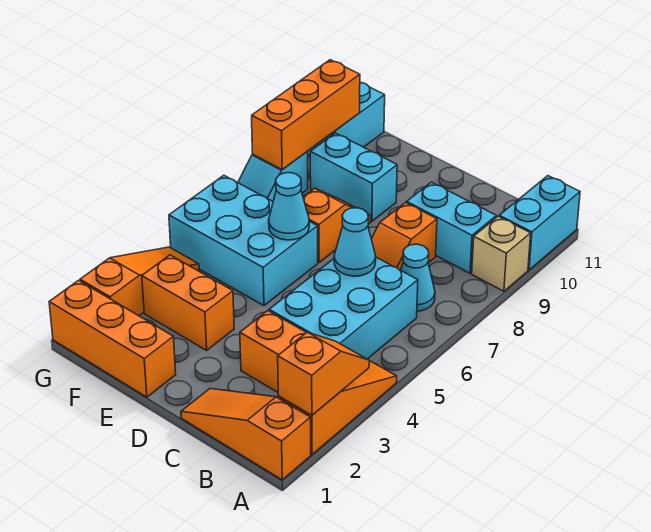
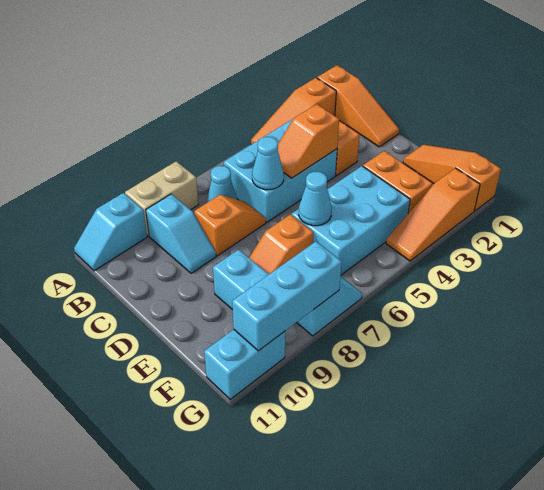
orange 1x2 slope [278,332,369,415] -> orange 1x2 slope moved to [278,104,339,178]
tan 1x1 brick [472,216,531,291] -> tan 1x2 brick [125,161,198,236]
cyan 1x2 brick [499,176,580,270] -> cyan 1x2 slope [74,193,147,271]
cyan 1x2 brick [407,182,496,273] -> cyan 1x2 slope [146,194,216,273]
orange 1x3 brick [49,280,176,397] -> orange 1x3 slope [403,145,501,211]
cyan 2x3 brick [169,175,318,306] -> cyan 2x3 brick turned to [292,166,410,275]
orange 1x3 brick [252,60,360,170] -> cyan 1x3 brick [232,242,342,351]

